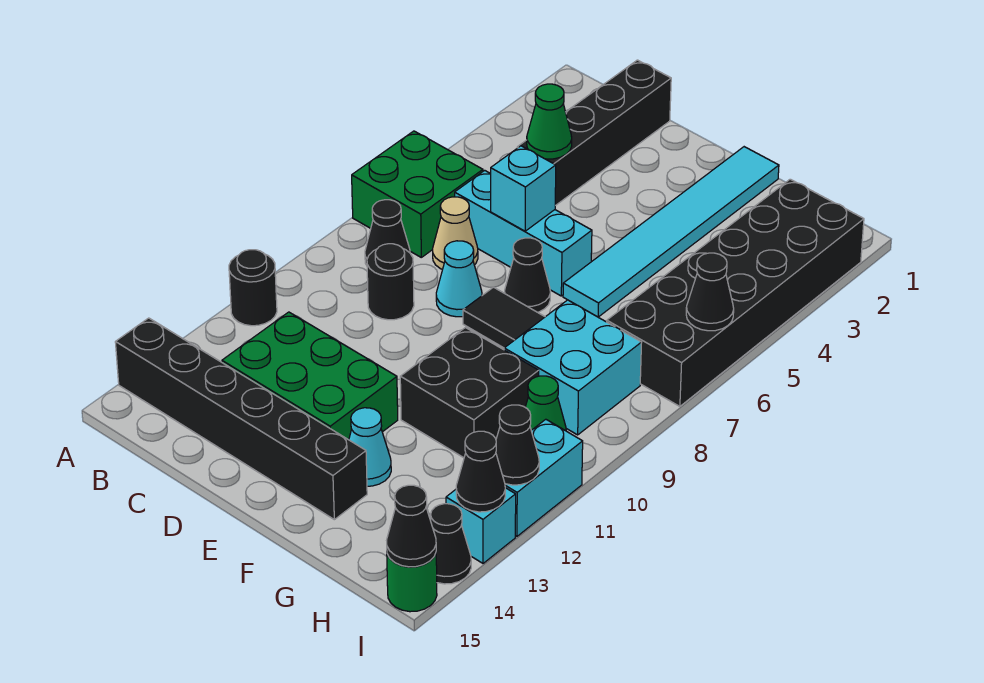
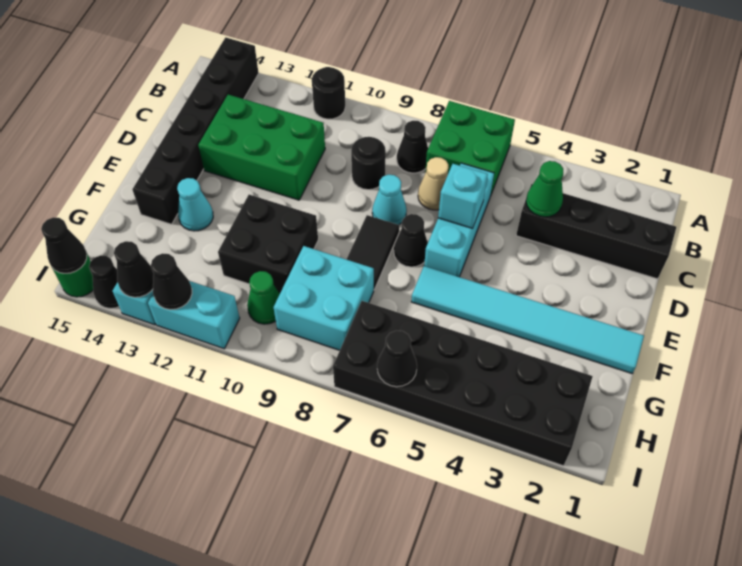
green 2x3 brick [222,312,398,440] -> green 2x3 brick turned to [198,95,325,200]

